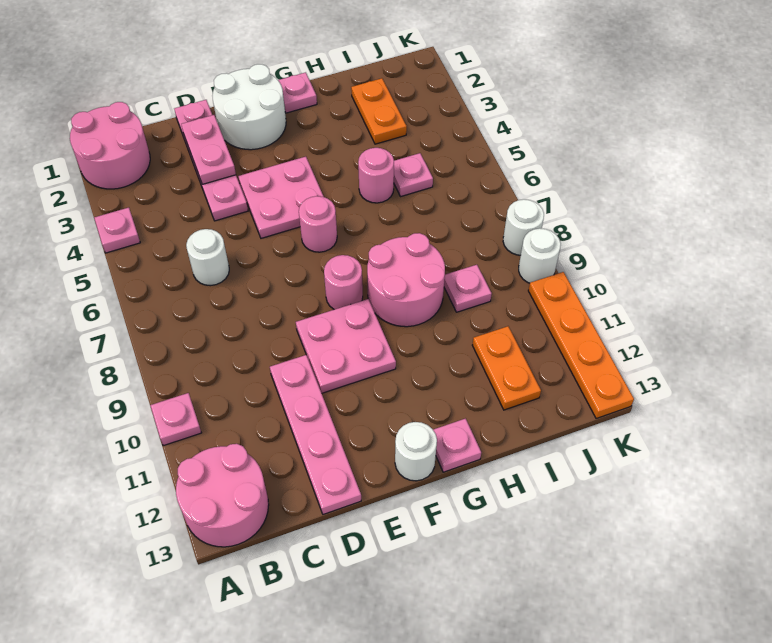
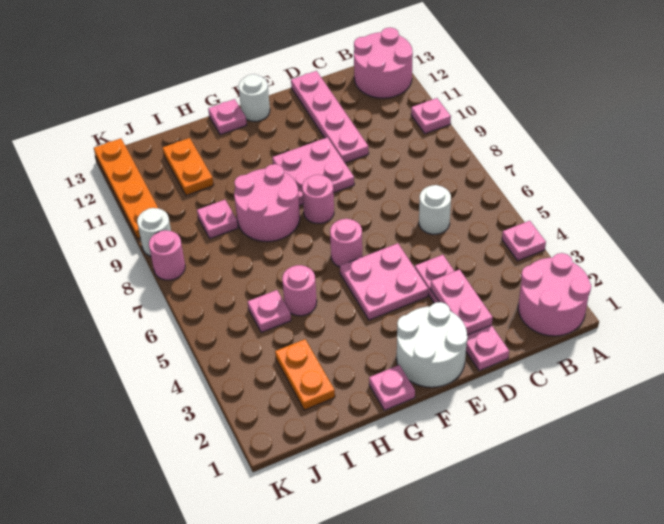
white 1x1 round brick [503,199,544,255] -> pink 1x1 round brick [149,230,185,280]

